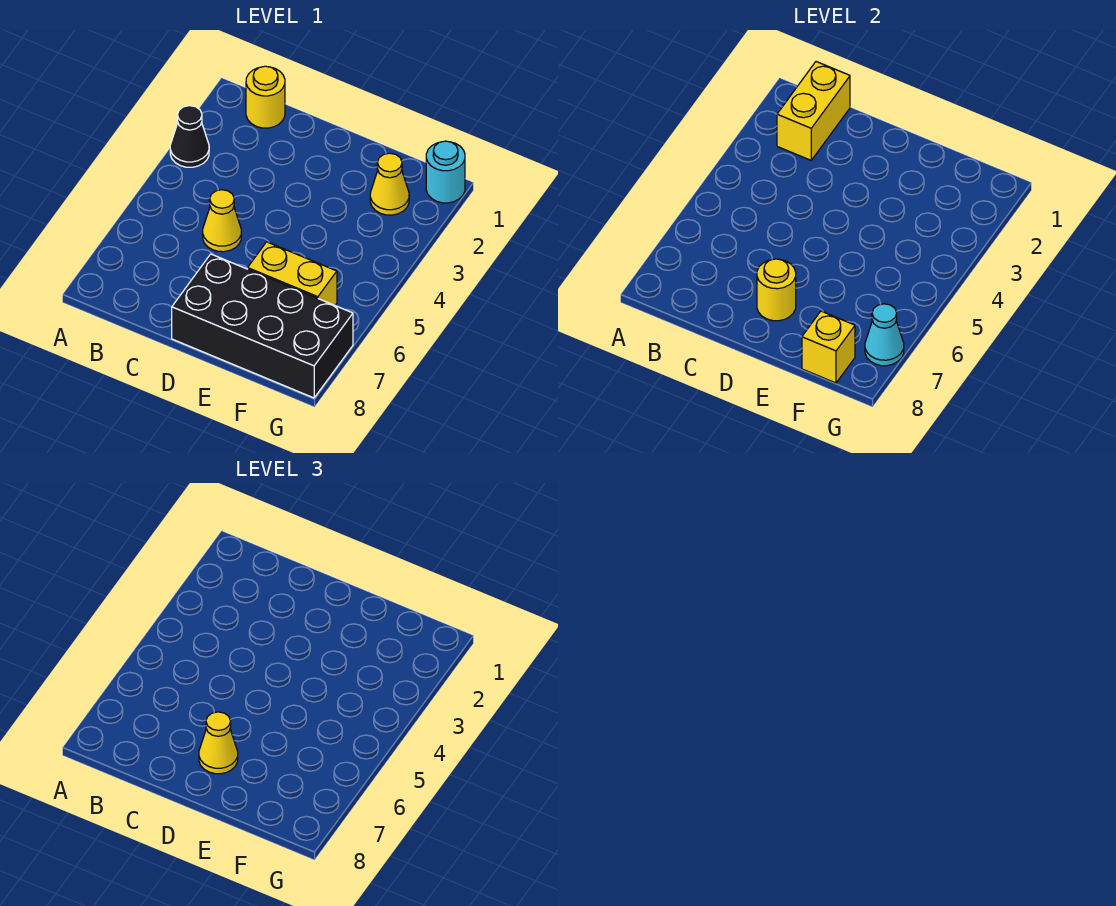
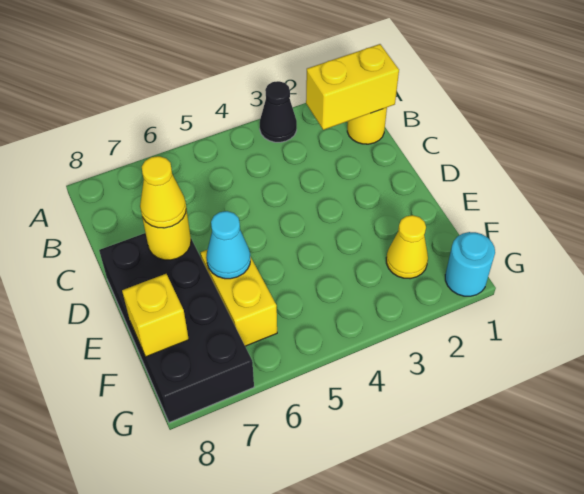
yellow 1x1 cone [203,190,241,252] -> none
cyan 1x1 cone [865,304,904,366] -> cyan 1x1 cone moved to [206,211,250,279]

